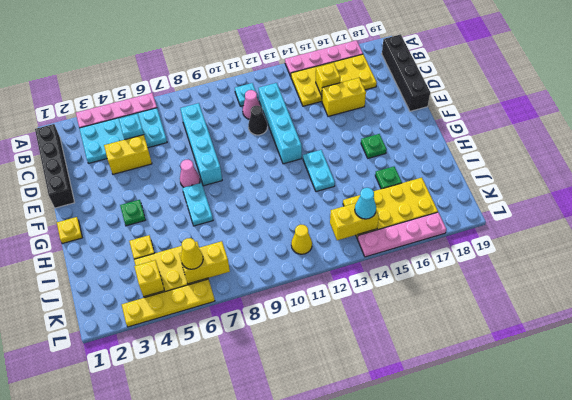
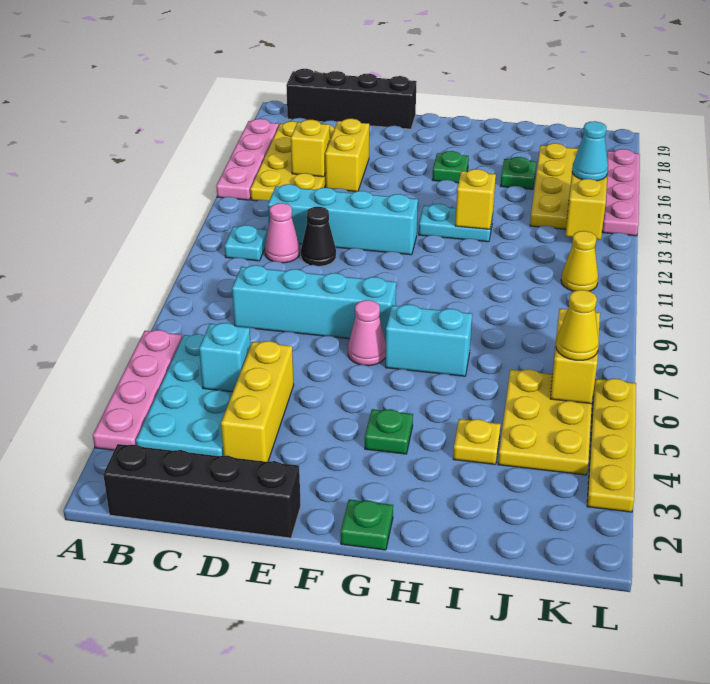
yellow 1x2 brick [104,135,152,174] -> yellow 1x3 brick [221,341,294,462]
yellow 1x1 plate [57,217,82,244] -> green 1x1 plate [341,499,393,550]
cyan 1x2 plate [182,183,213,226] -> cyan 1x2 brick [385,304,472,376]
yellow 1x1 brick [134,260,164,297] -> yellow 1x1 brick moved to [455,169,496,229]

